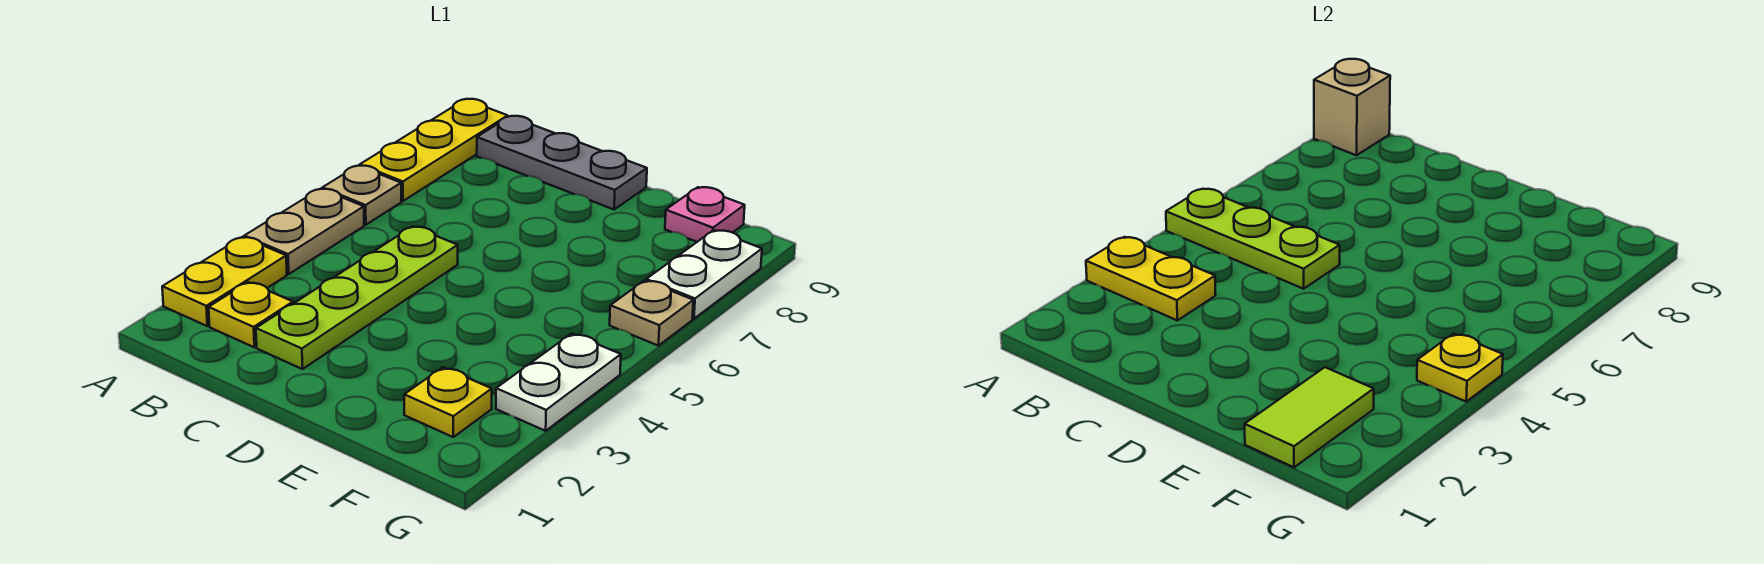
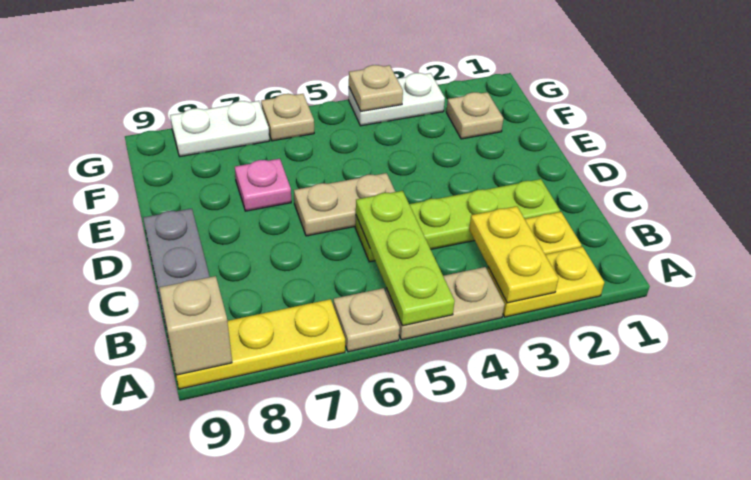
none -> tan 1x2 plate [294,173,395,236]
lime 1x2 tile [1245,367,1374,467] -> none
yellow 1x1 plate [404,367,492,437] -> tan 1x1 plate [446,92,503,139]
pink 1x1 plate [665,187,745,242] -> pink 1x1 plate moved to [235,159,291,211]
yellow 1x1 plate [1417,334,1503,401] -> tan 1x1 plate [349,65,403,111]

